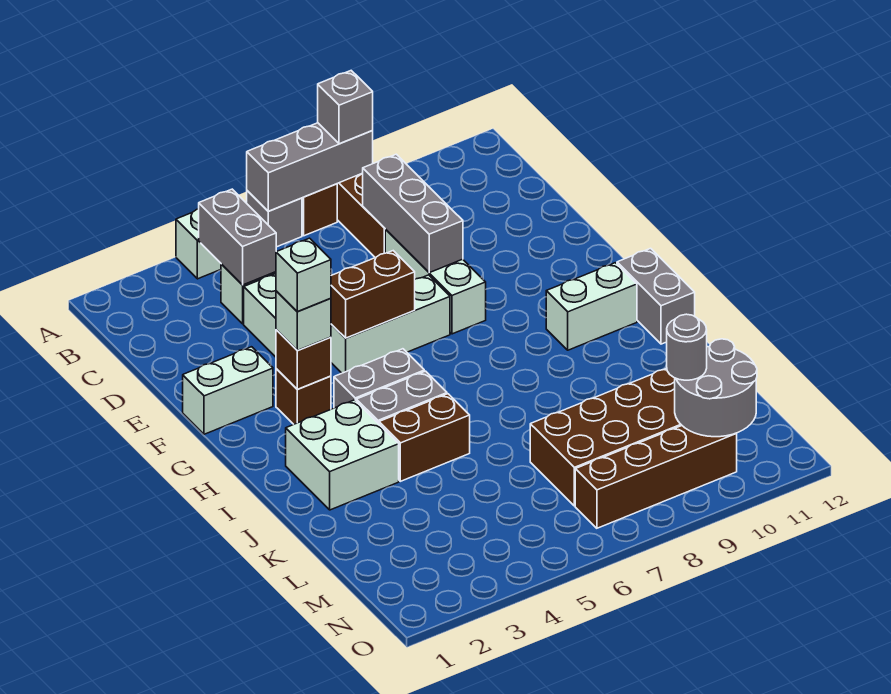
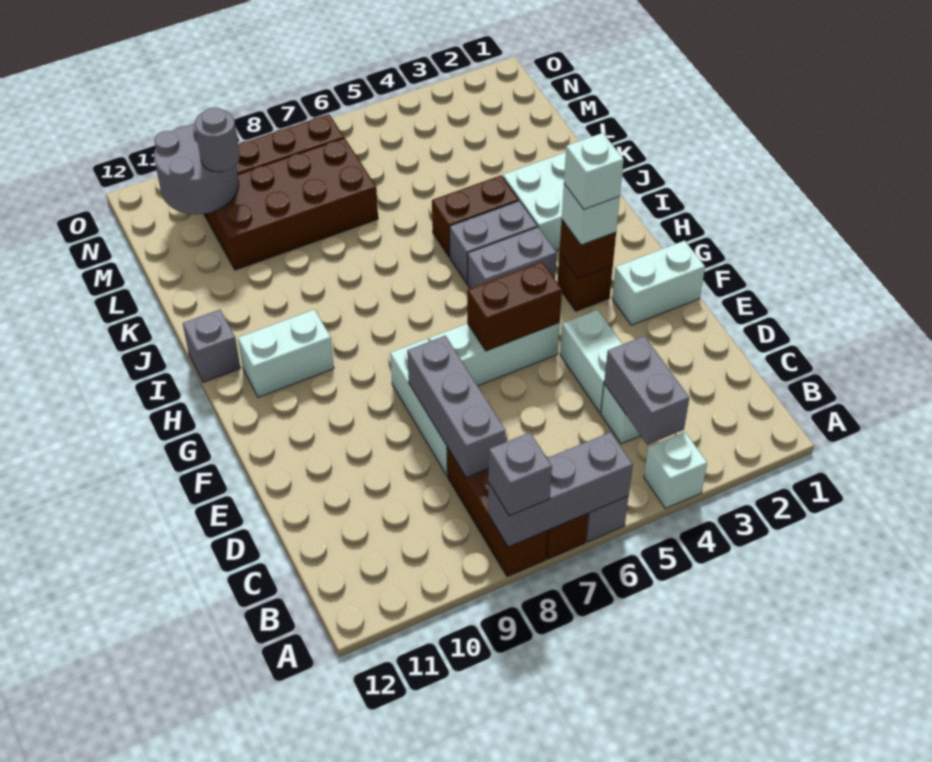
grey 1x2 brick [617,248,695,344] -> grey 1x1 brick [183,310,240,382]

